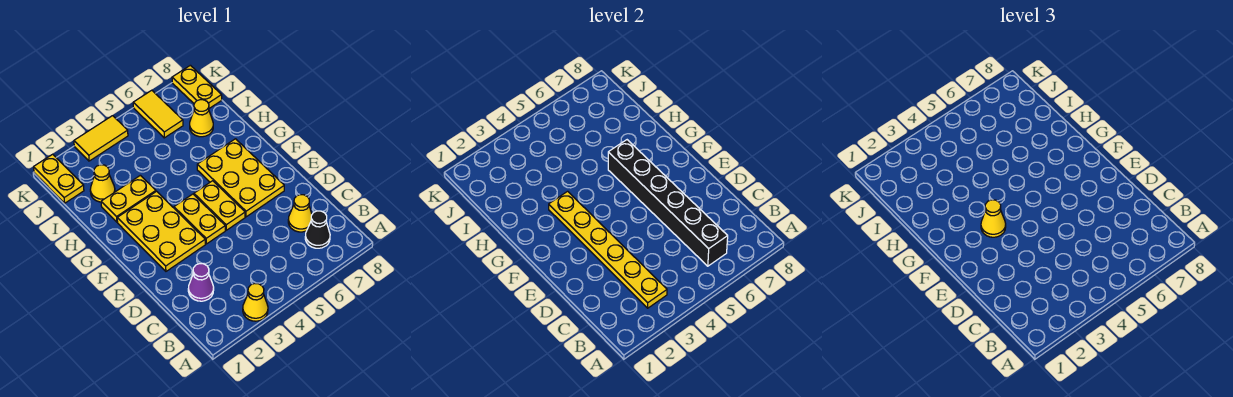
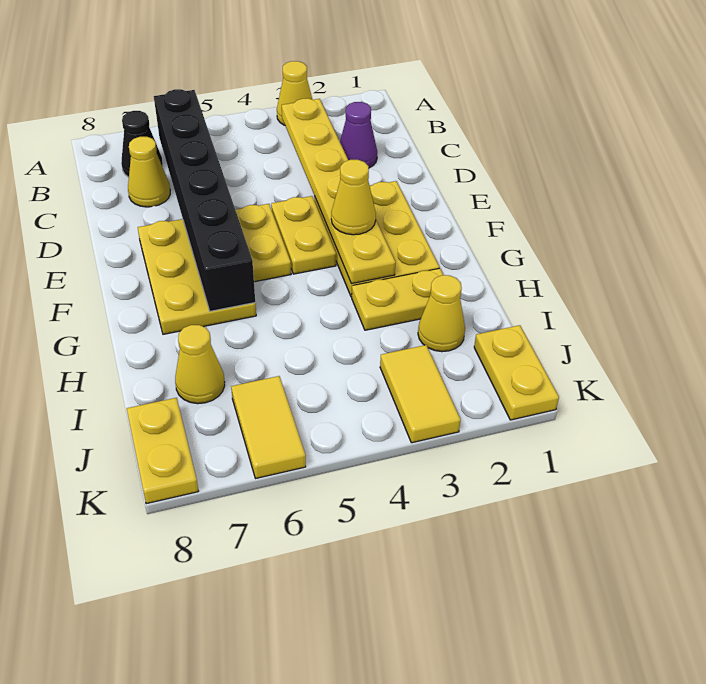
yellow 1x2 tile [74,116,128,161] -> yellow 1x2 tile turned to [380,345,461,443]

